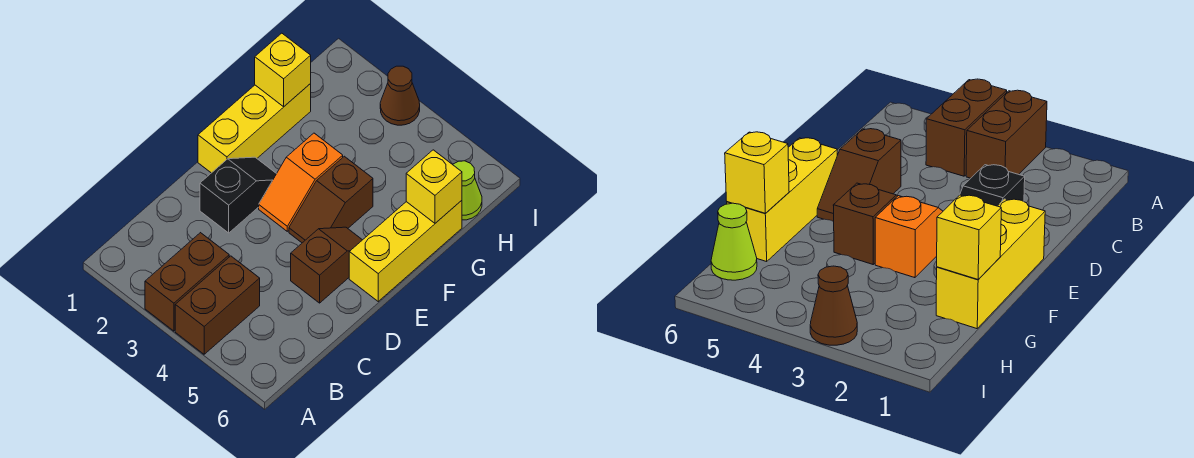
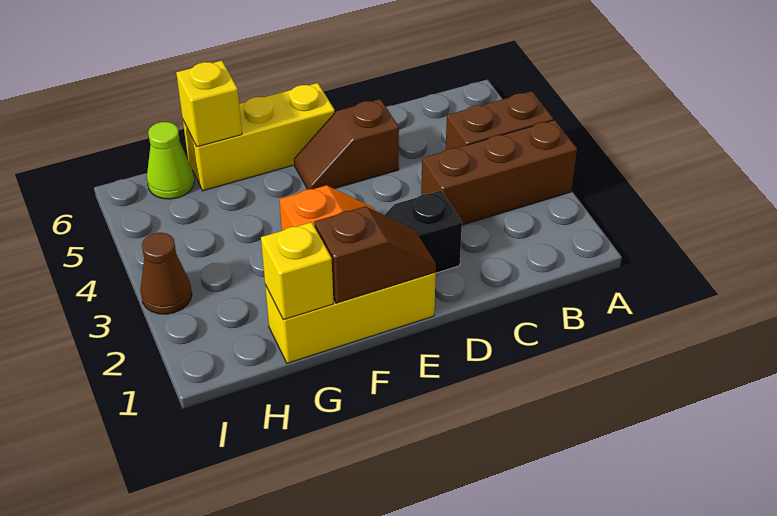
brown 1x2 brick [145,233,229,331] -> brown 1x3 brick [421,120,577,225]
brown 1x2 slope [289,156,373,243] -> brown 1x2 slope moved to [314,206,436,303]

